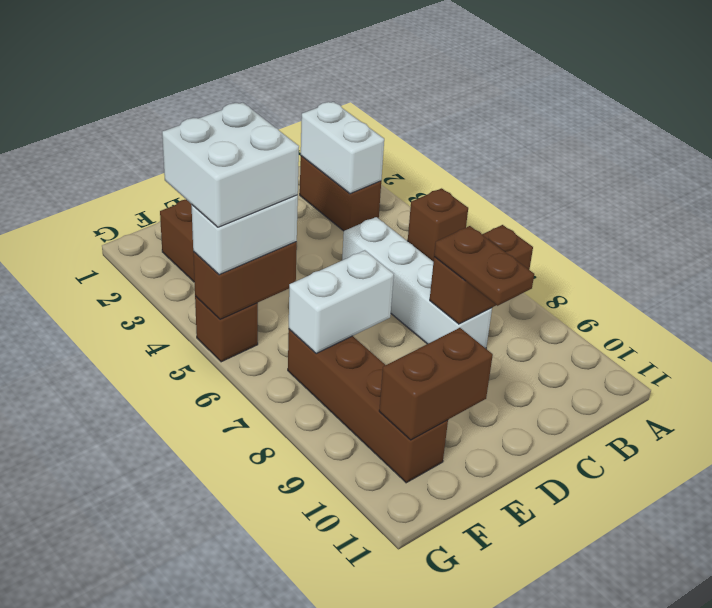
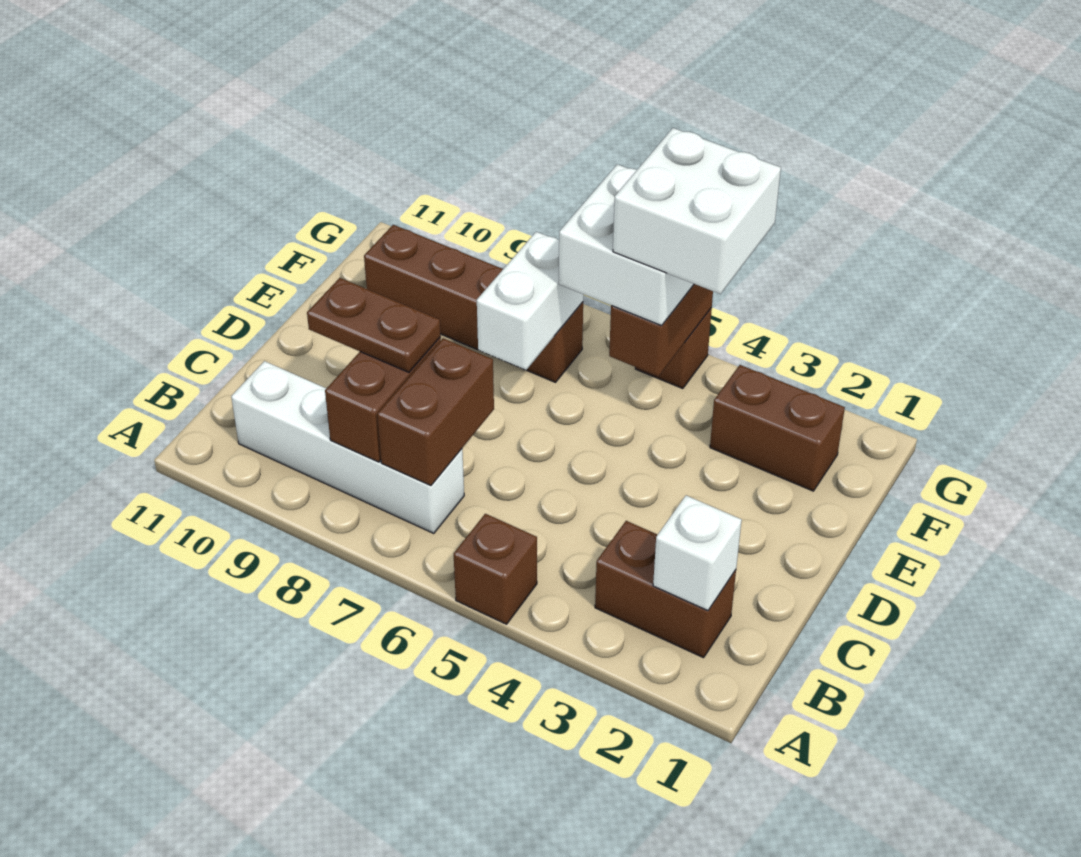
white 1x2 brick [301,102,384,194] -> white 1x1 brick [653,496,742,611]
white 1x4 brick [342,217,492,348] -> white 1x4 brick moved to [231,361,464,534]
brown 1x2 brick [379,328,493,440] -> brown 1x2 brick moved to [377,338,494,486]
white 1x2 brick [192,195,298,275] -> white 2x2 brick [559,164,694,326]

